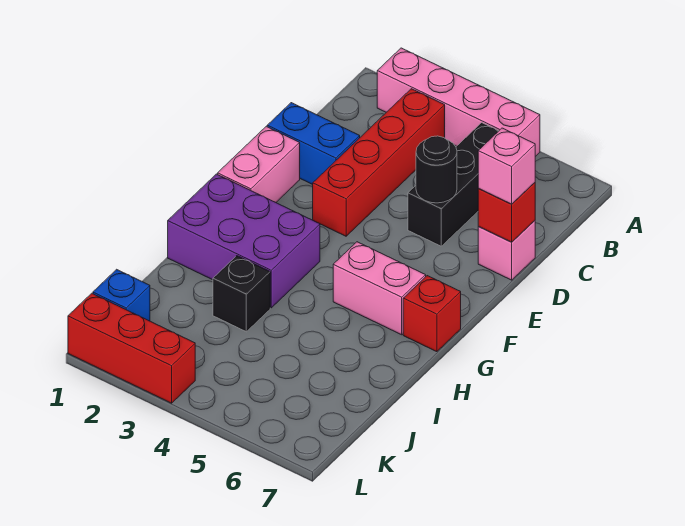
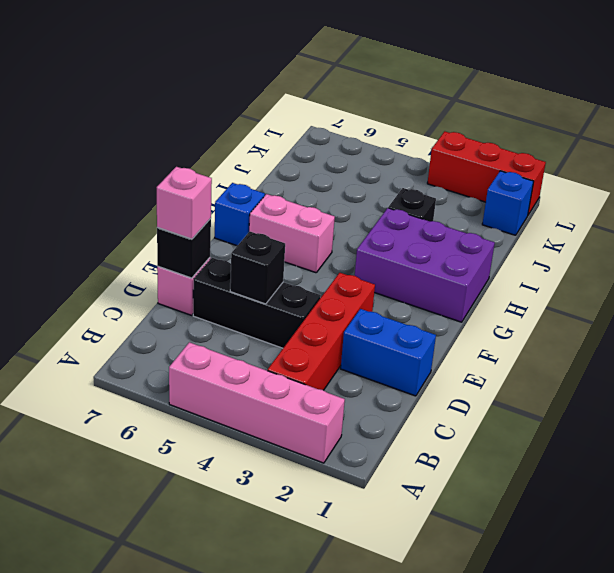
black 1x3 brick [408,123,498,246] -> black 1x3 brick turned to [193,258,321,348]
black 1x1 round brick [416,136,457,203] -> black 1x1 brick [230,232,285,304]
red 1x1 brick [478,183,535,242] -> black 1x1 brick [157,218,211,278]
pink 1x2 brick [218,126,300,202] -> none
red 1x1 brick [403,276,461,352] -> blue 1x1 brick [215,183,265,246]

